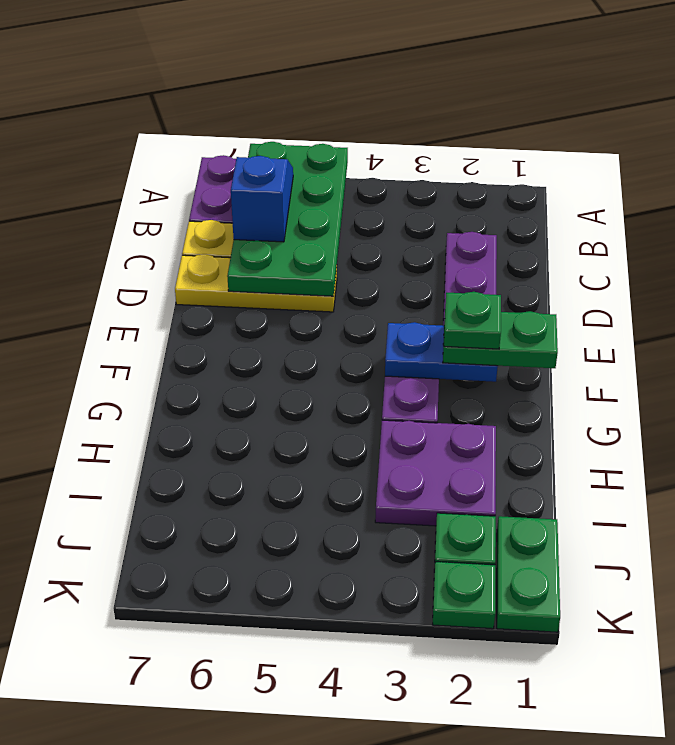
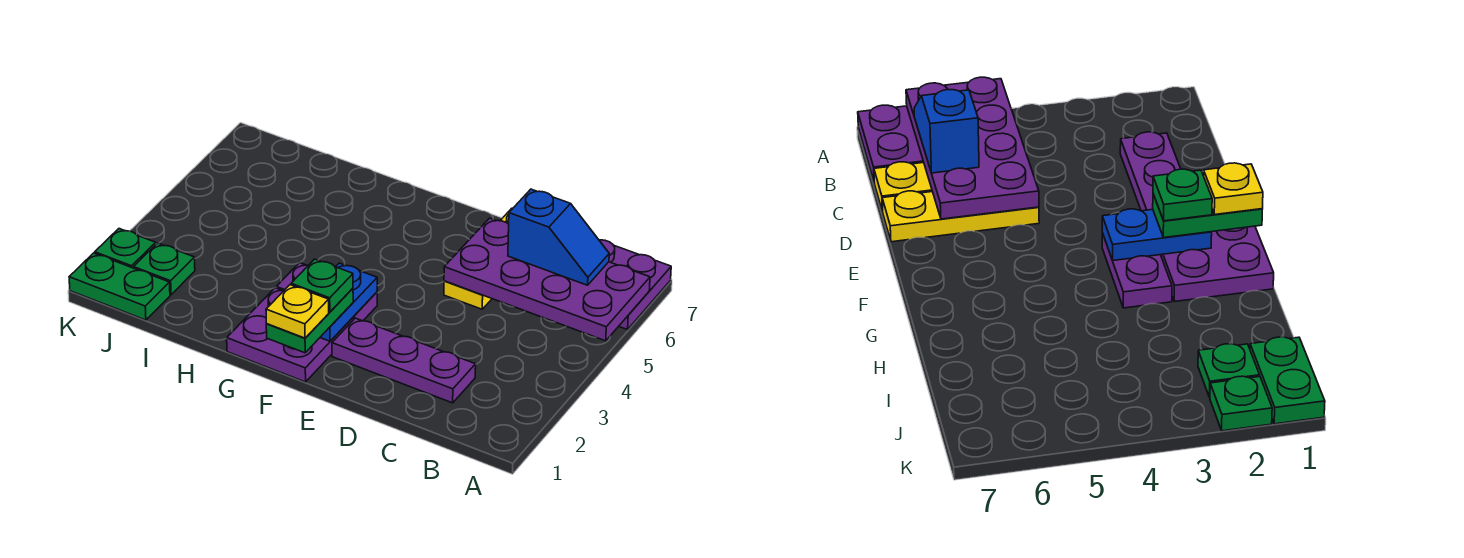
green 2x4 plate [227,142,348,296] -> purple 2x4 plate [444,218,650,341]
none -> yellow 1x1 plate [266,285,329,338]
purple 2x2 plate [375,420,496,526] -> purple 2x2 plate moved to [227,288,353,382]

